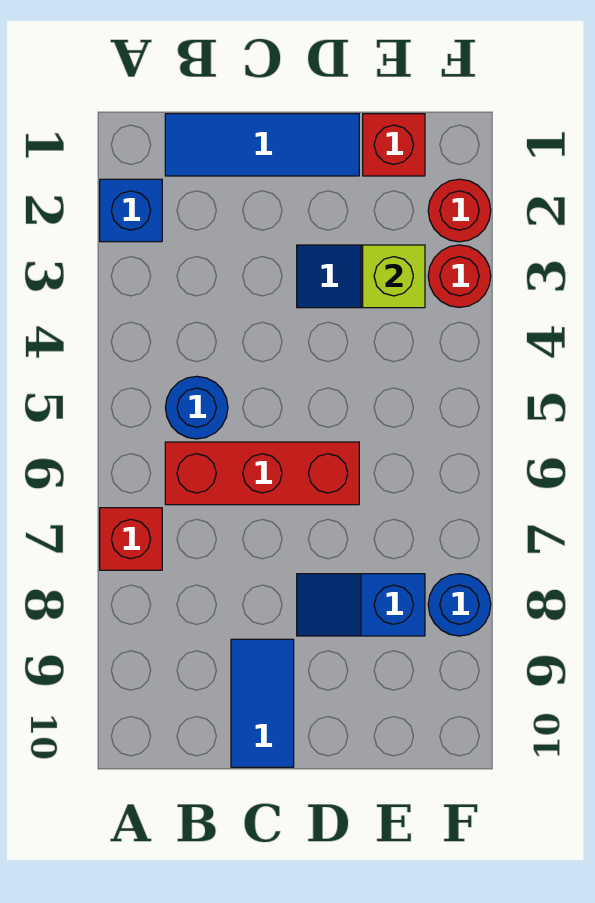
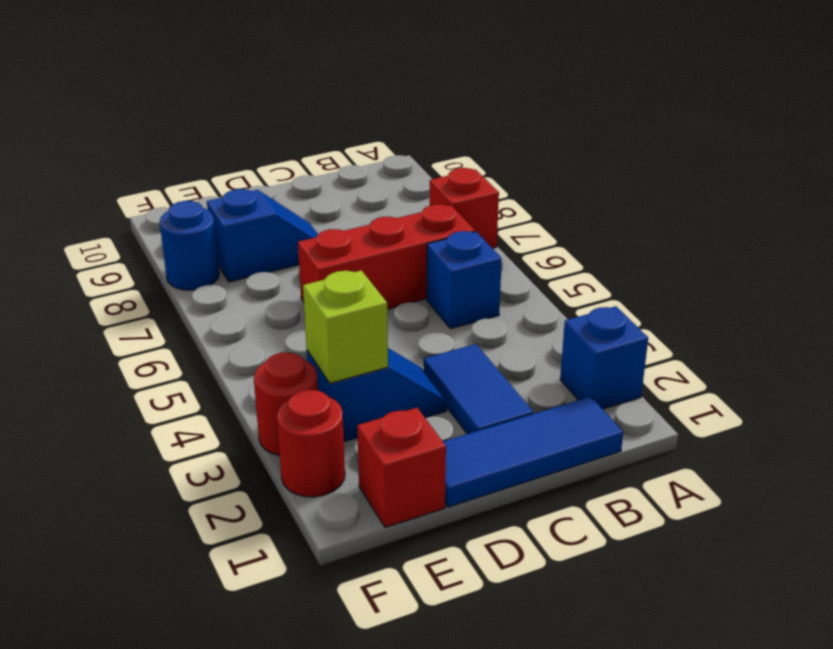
blue 1x1 round brick [165,376,228,439] -> blue 1x1 brick [427,231,502,329]
blue 1x2 tile [231,639,294,767] -> blue 1x2 tile moved to [424,344,533,434]

